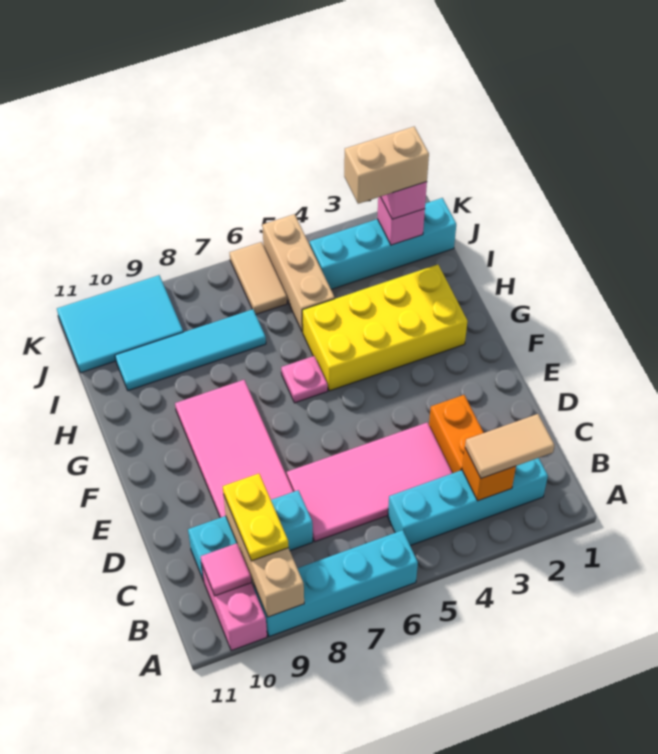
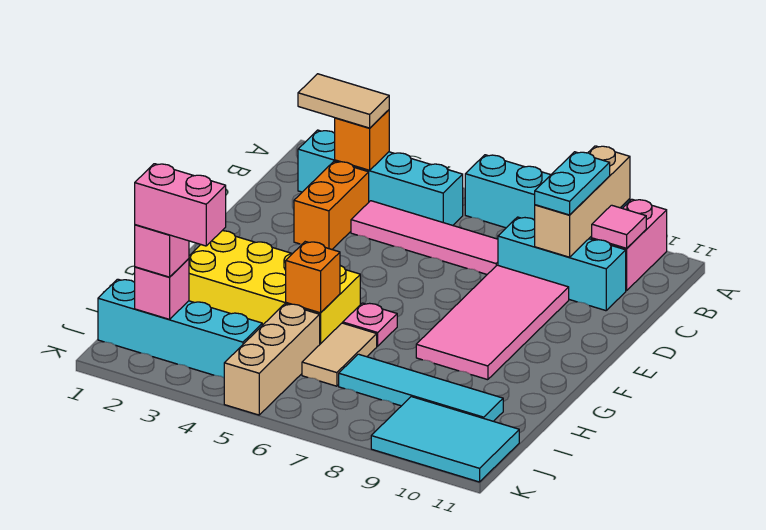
yellow 1x2 plate [223,474,289,561] -> cyan 1x2 plate [535,152,610,215]
pink 2x4 tile [287,423,452,542] -> pink 1x4 tile [351,201,498,274]
none -> orange 1x1 brick [286,242,340,313]
tan 1x2 brick [344,127,429,204] -> pink 1x2 brick [135,164,226,246]
tan 1x2 tile [230,242,287,314] -> tan 1x2 tile moved to [302,323,377,386]

